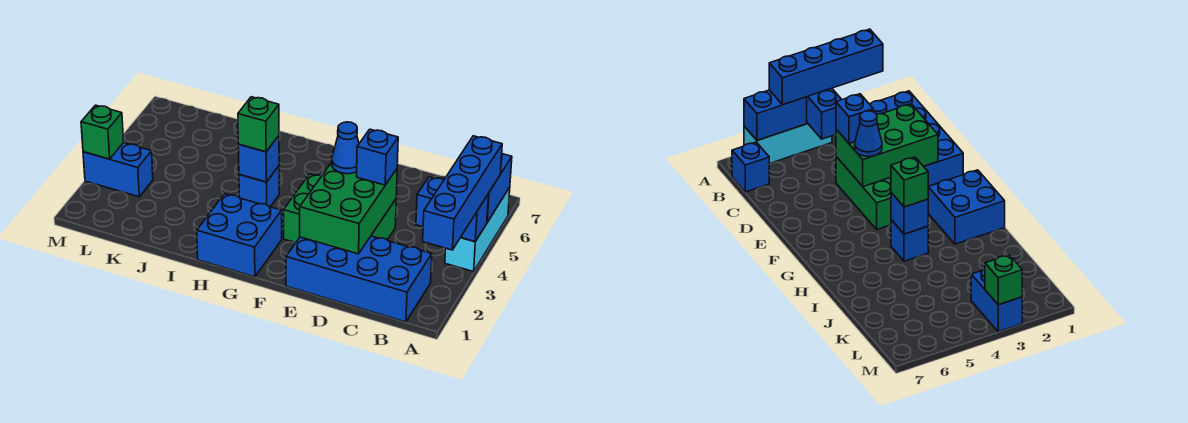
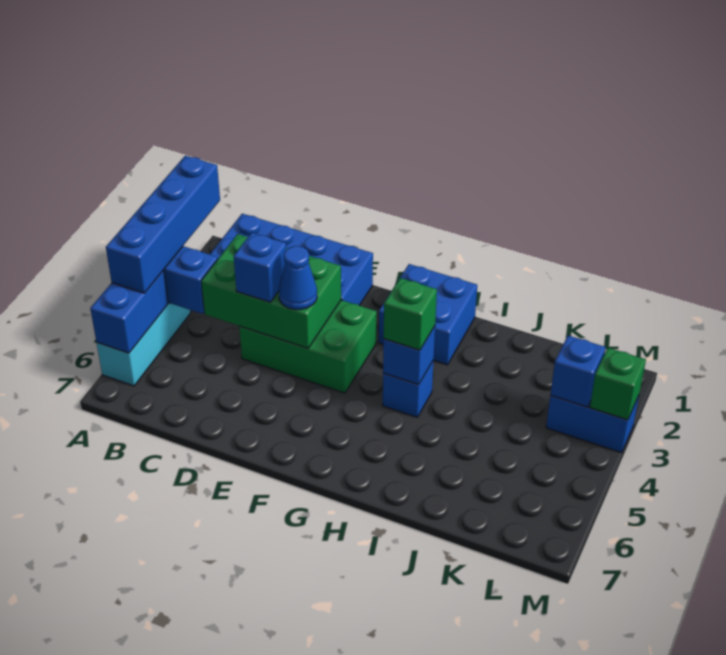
blue 1x1 brick [732,142,769,192] -> blue 1x1 brick moved to [551,336,606,407]
green 2x3 brick [300,163,397,254] -> green 2x3 brick turned to [201,234,341,348]

